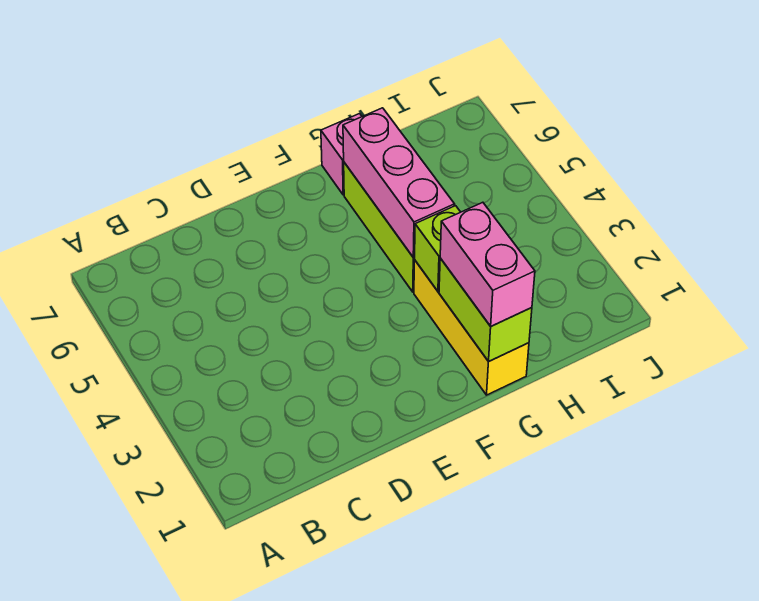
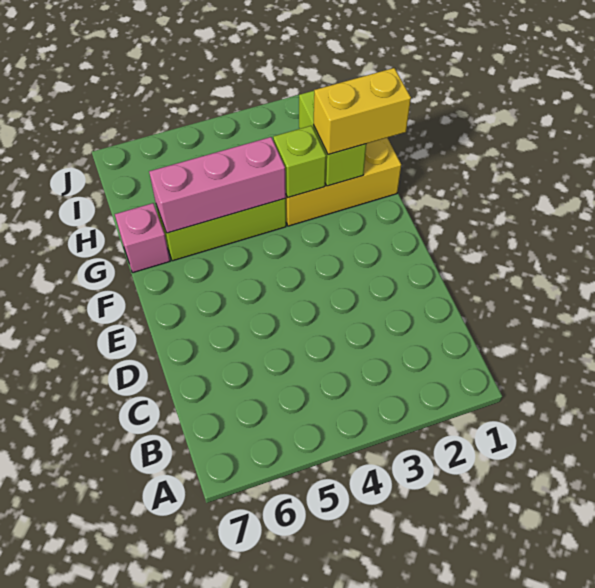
lime 1x2 brick [439,258,532,361] -> lime 1x2 brick turned to [299,91,366,186]
pink 1x2 brick [440,202,535,326] -> yellow 1x2 brick [314,68,411,155]

